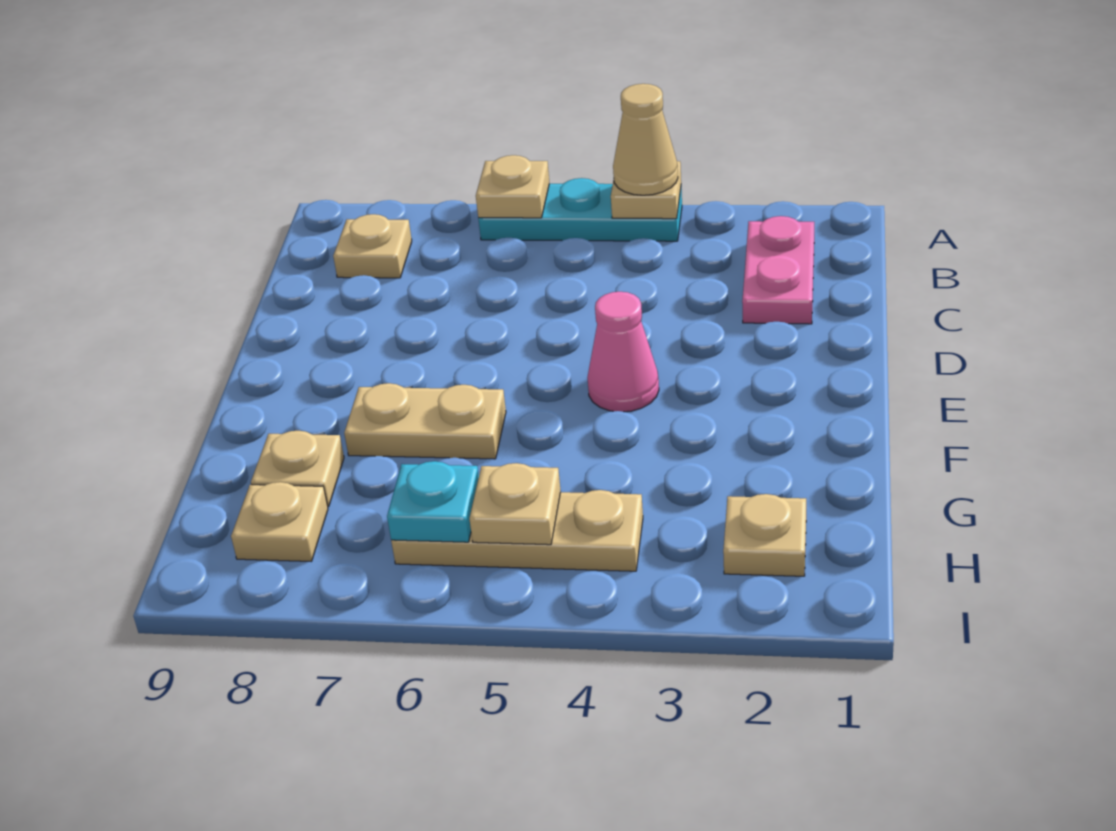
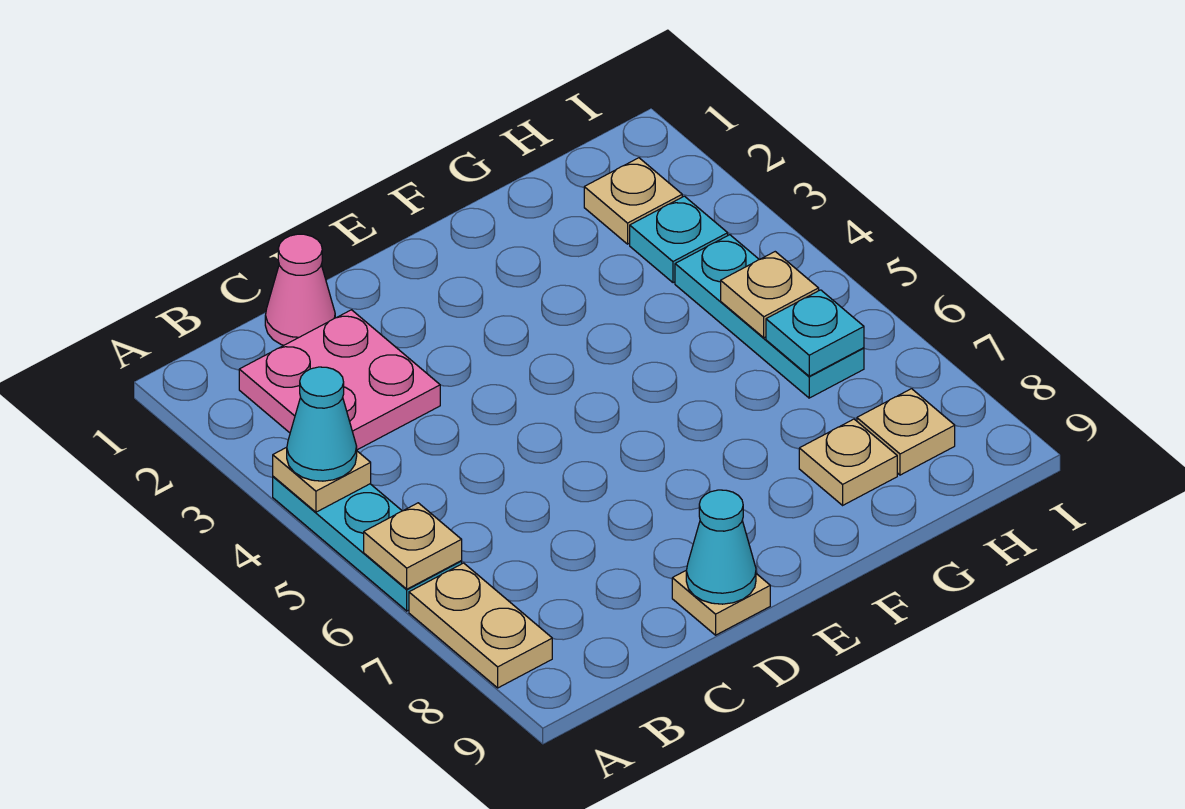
tan 1x1 cone [613,84,678,195] -> cyan 1x1 cone [287,367,357,481]
pink 1x2 plate [742,216,814,324] -> pink 2x2 plate [239,310,440,450]
tan 1x1 plate [333,214,412,278] -> tan 1x1 plate moved to [672,570,770,635]
none -> cyan 1x1 cone [686,490,756,604]
pink 1x1 cone [587,292,659,412] -> pink 1x1 cone moved to [265,234,335,345]
tan 1x2 plate [344,383,506,459] -> tan 1x2 plate moved to [409,563,552,688]
none -> cyan 1x1 plate [630,196,728,283]
tan 1x3 plate [391,490,643,571] -> cyan 1x3 plate [675,235,864,398]

